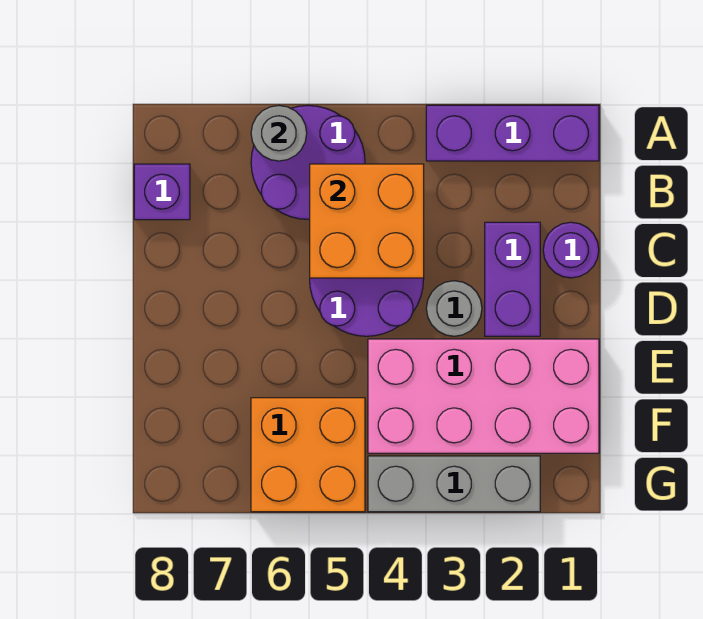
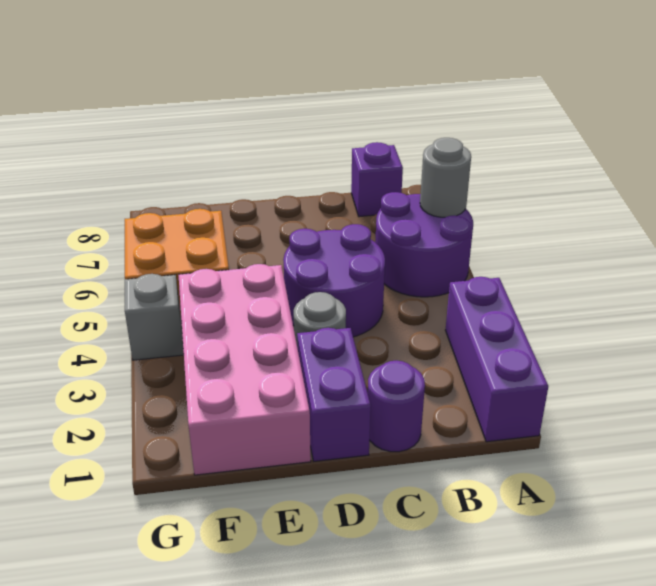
orange 2x2 brick [310,164,424,278] -> none
purple 1x2 brick [485,222,540,336] -> purple 1x2 brick turned to [297,328,371,461]
grey 1x3 brick [368,456,540,512] -> grey 1x1 brick [125,274,184,360]

